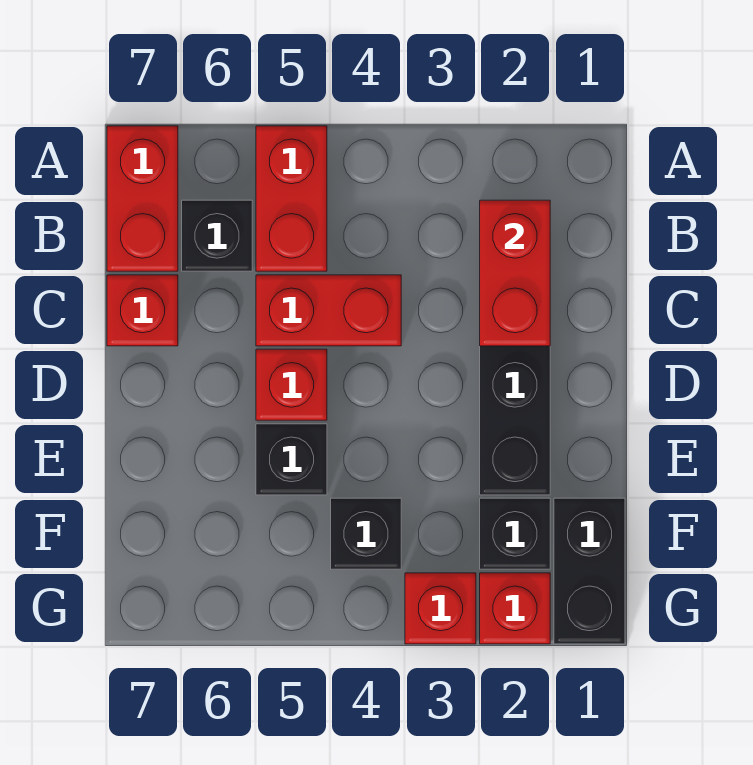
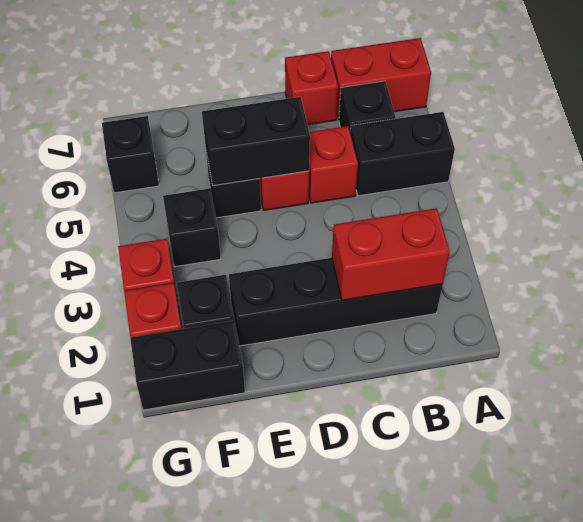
red 1x2 brick [256,126,327,271] -> black 1x2 brick [350,112,455,196]
red 1x2 brick [256,275,401,346] -> red 1x1 brick [309,126,358,203]
none -> black 1x2 brick [202,97,310,186]
none -> black 1x1 brick [102,116,159,193]

